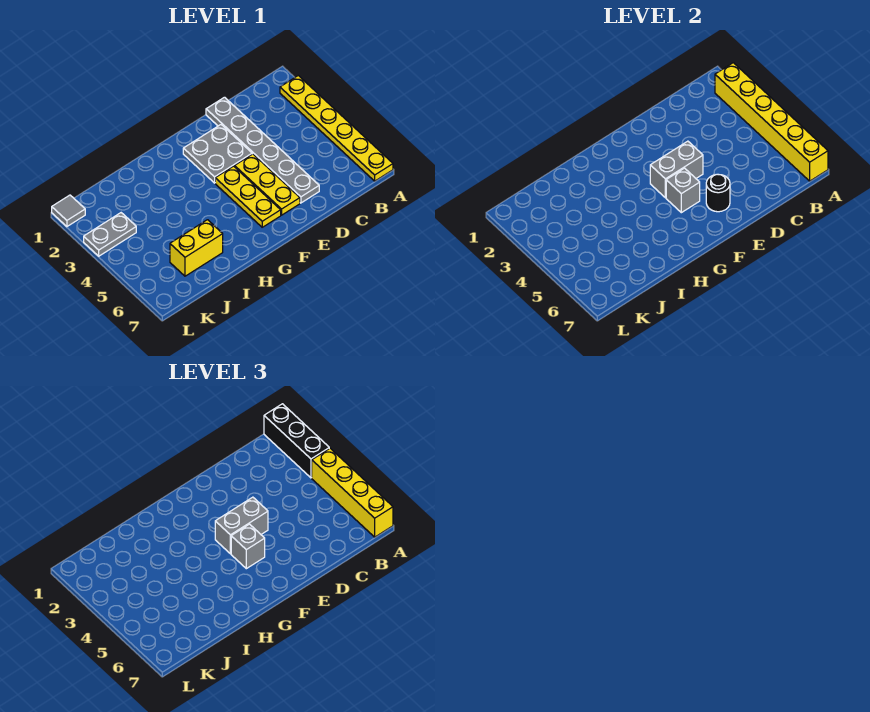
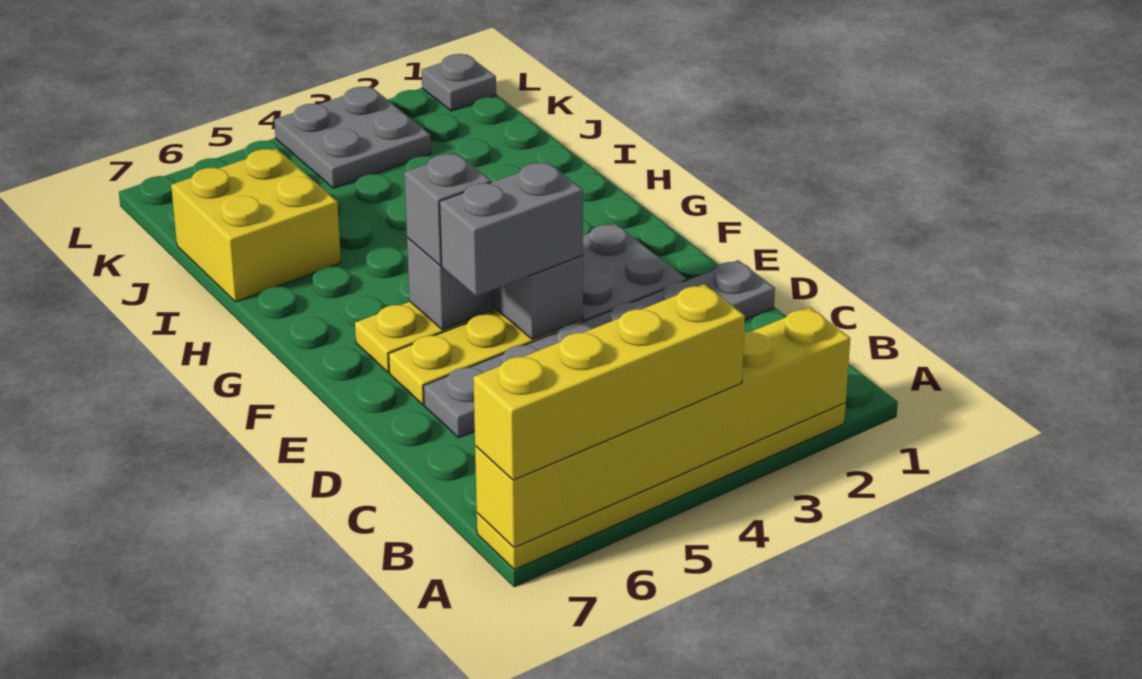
black 1x3 brick [264,404,329,478] -> none
grey 1x2 brick [215,497,268,554] -> grey 1x2 brick turned to [440,162,583,296]
black 1x1 round brick [706,174,730,212] -> none
yellow 1x2 brick [170,220,223,276] -> yellow 2x2 brick [171,149,341,302]
grey 1x2 plate [84,213,136,256] -> grey 2x2 plate [274,87,431,188]
grey 1x1 tile [52,195,85,227] -> grey 1x1 plate [422,54,496,111]

